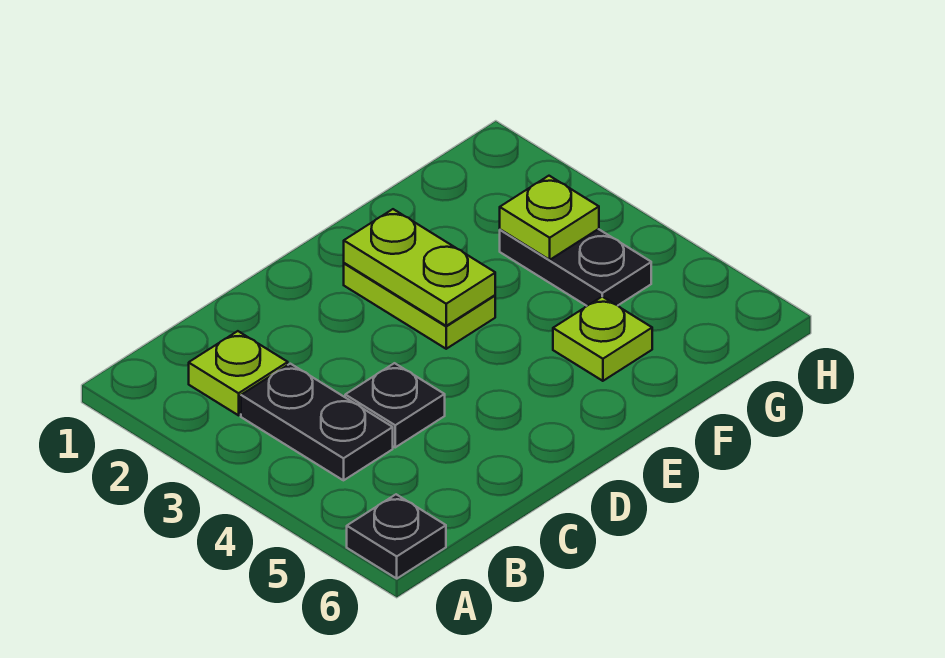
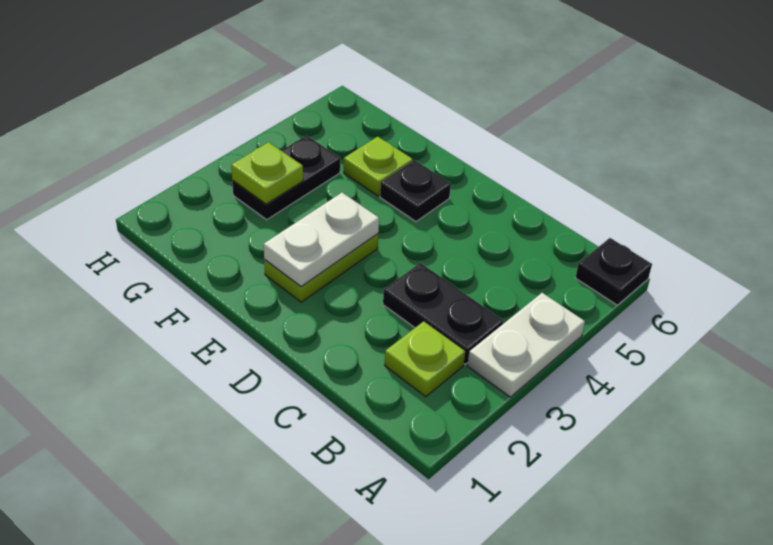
none -> white 1x2 plate [468,293,585,397]
black 1x2 plate [241,364,393,480] -> black 1x2 plate turned to [383,263,503,364]
black 1x1 plate [345,363,445,447] -> black 1x1 plate moved to [380,160,451,222]
lime 1x2 plate [344,209,495,326] -> white 1x2 plate [264,193,379,286]

